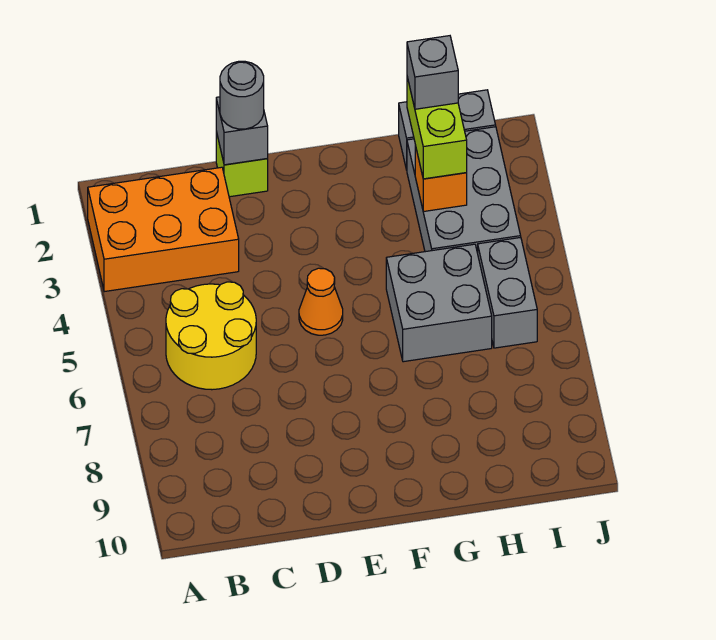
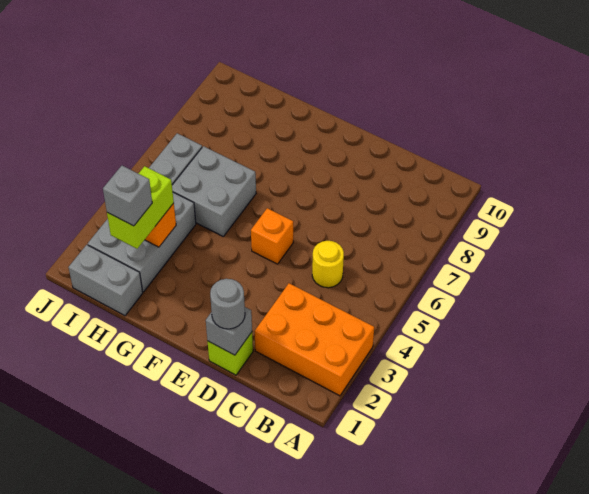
yellow 2x2 round brick [166,282,256,390] -> yellow 1x1 round brick [312,241,344,288]
orange 1x1 cone [299,268,343,335] -> orange 1x1 brick [251,208,293,264]

